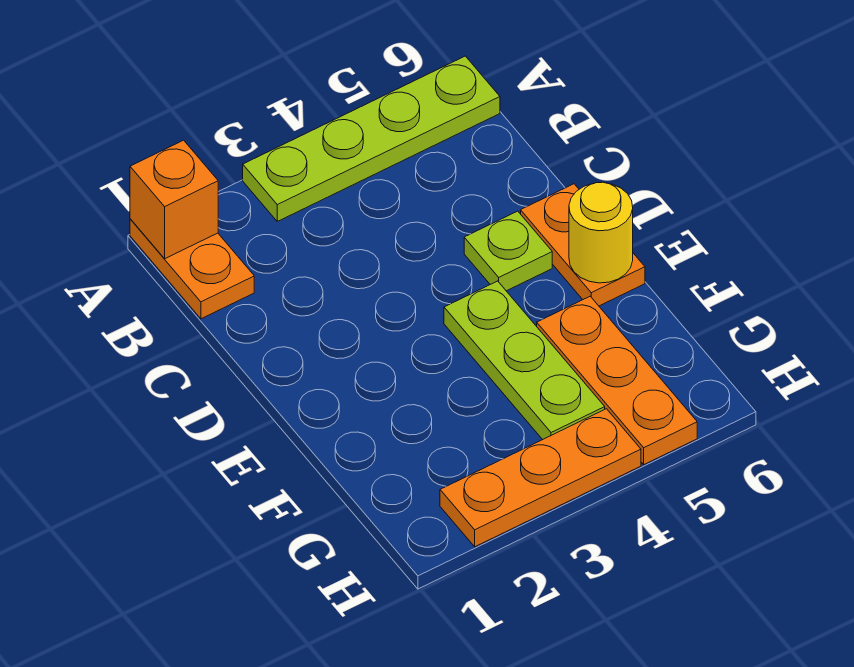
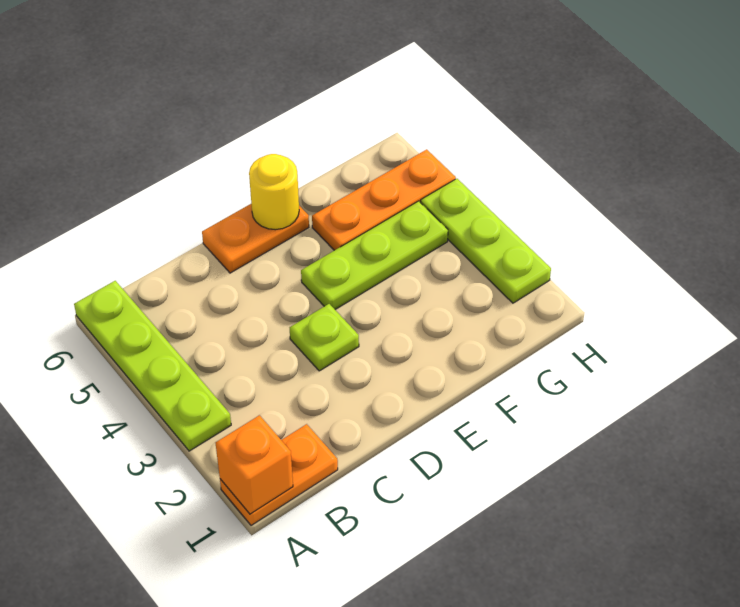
lime 1x1 plate [464,211,552,291] -> lime 1x1 plate moved to [290,304,359,371]
orange 1x3 plate [440,409,641,547] -> lime 1x3 plate [420,179,551,303]

